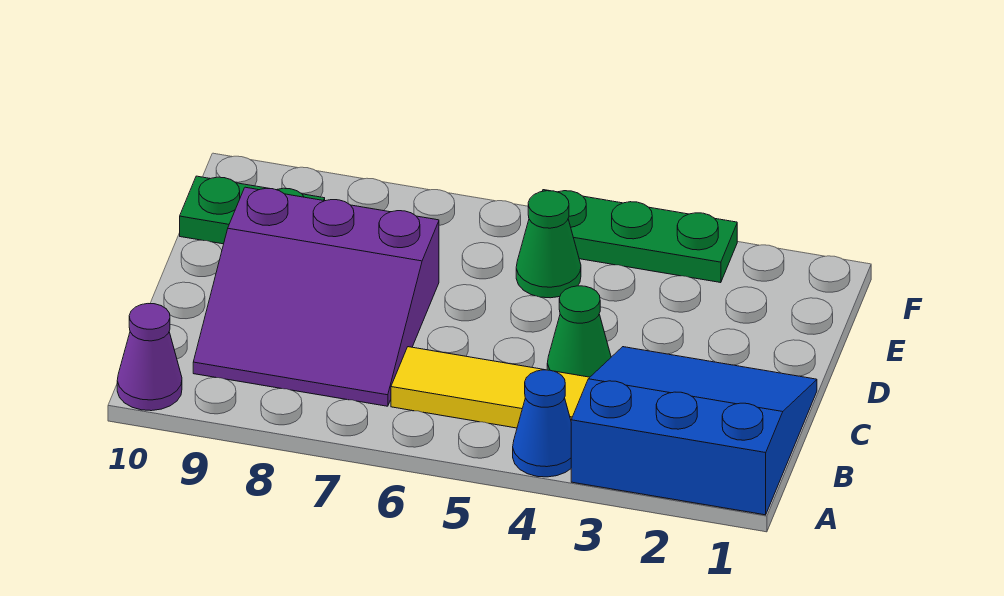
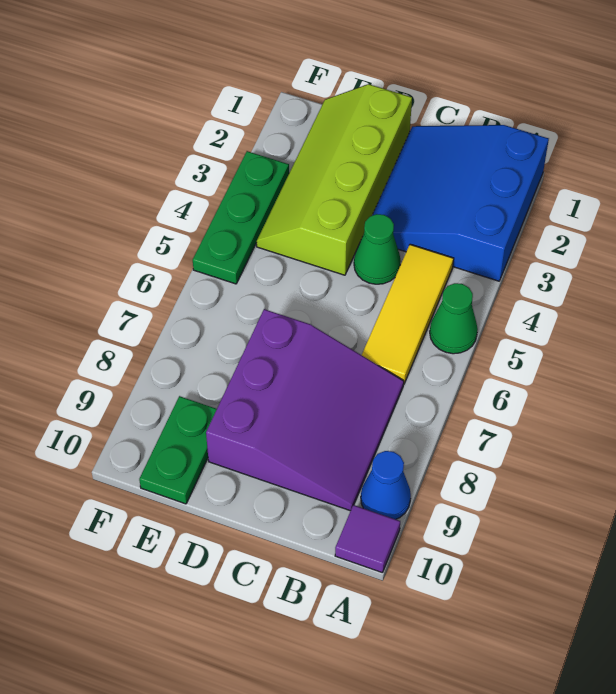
blue 1x1 cone [513,370,571,477] -> blue 1x1 cone moved to [361,451,411,519]
purple 1x1 cone [117,304,182,411] -> purple 1x1 tile [335,505,400,573]
none -> lime 2x4 slope [257,84,412,275]
green 1x1 cone [516,191,581,298] -> green 1x1 cone moved to [430,283,478,354]

